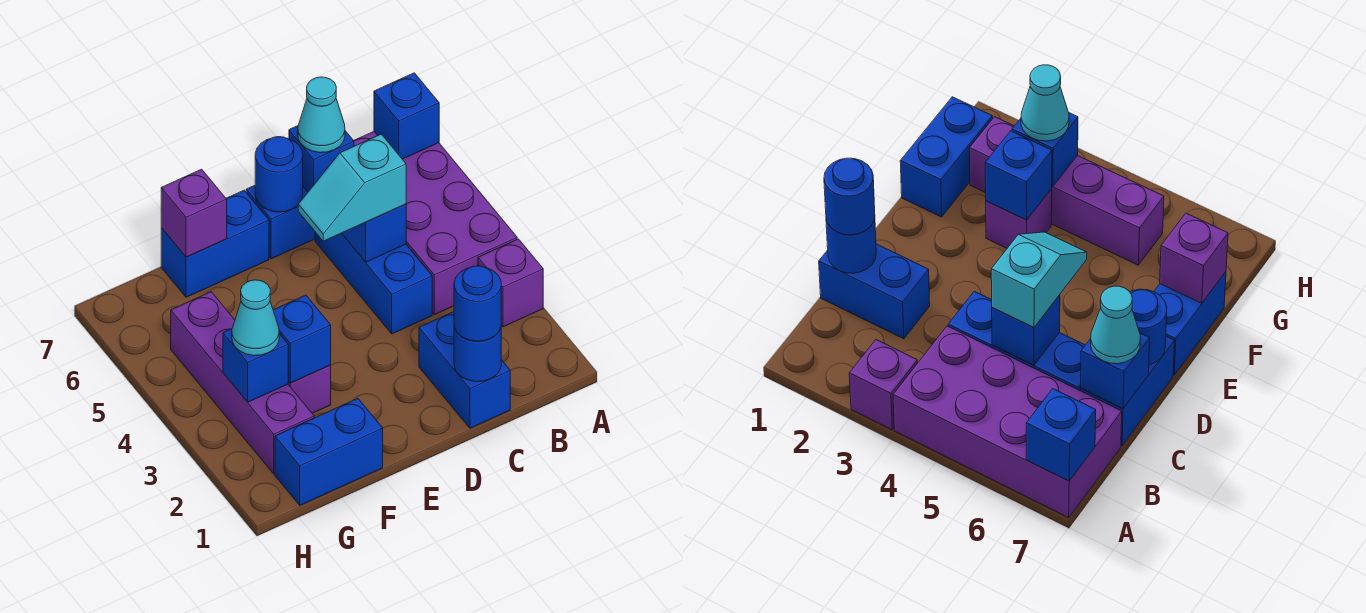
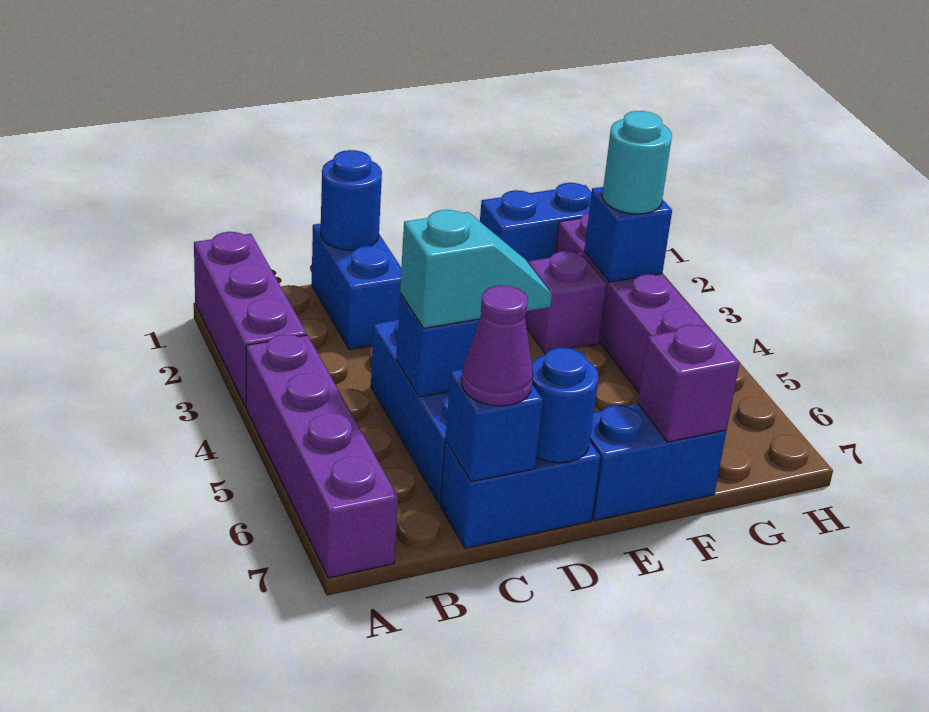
purple 1x1 brick [478,239,543,327] -> purple 1x3 brick [194,232,307,407]
purple 2x4 brick [354,132,517,315] -> purple 1x4 brick [246,335,398,578]
blue 1x1 brick [374,73,439,159] -> none
blue 1x1 round brick [454,266,501,341] -> none
cyan 1x1 cone [298,77,345,153] -> purple 1x1 cone [461,285,533,406]
blue 1x1 brick [273,295,331,383] -> none
cyan 1x1 cone [232,280,279,356] -> cyan 1x1 round brick [602,111,672,214]

